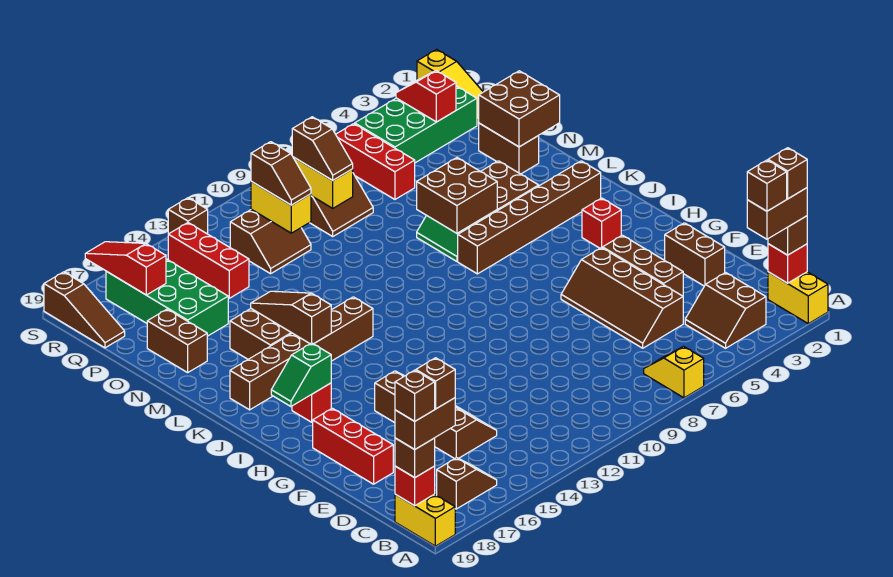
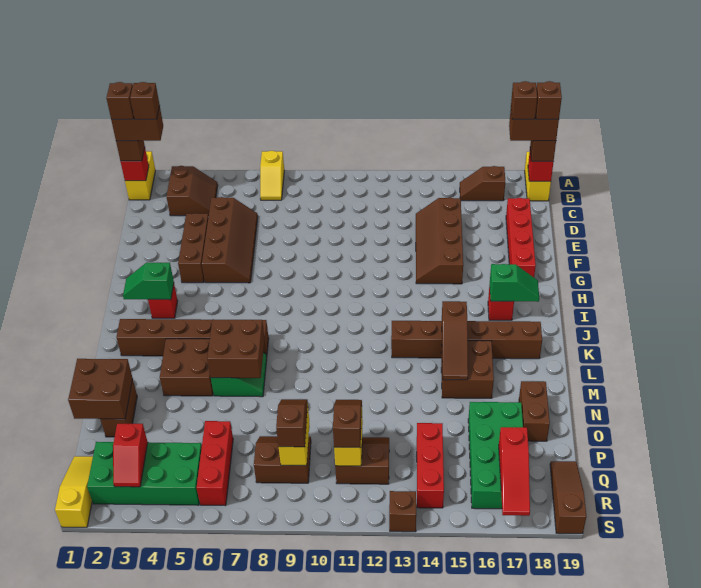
brown 1x2 brick [665,223,725,286] -> none
red 1x3 brick [313,408,393,484] -> red 1x4 brick [506,198,536,277]
none -> green 1x2 slope [123,262,174,300]

